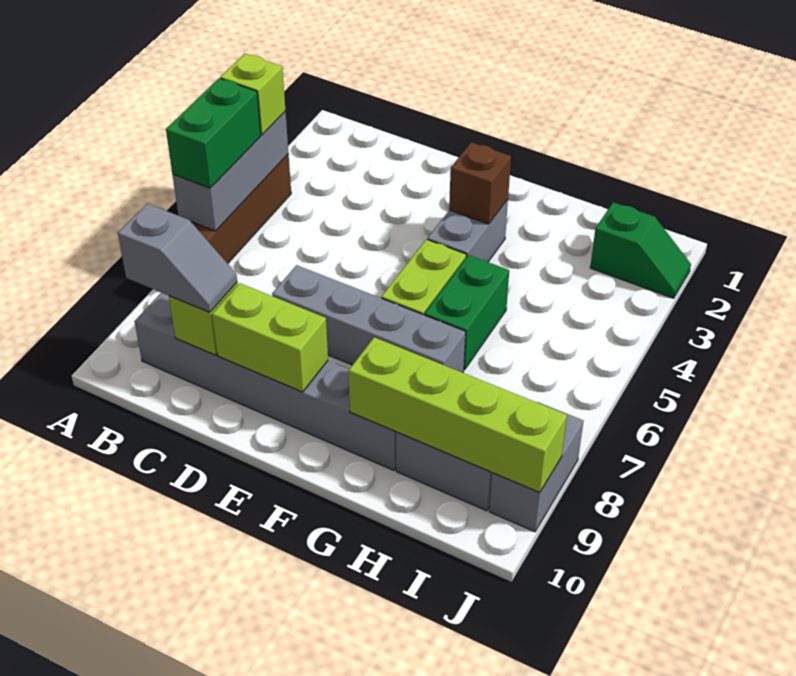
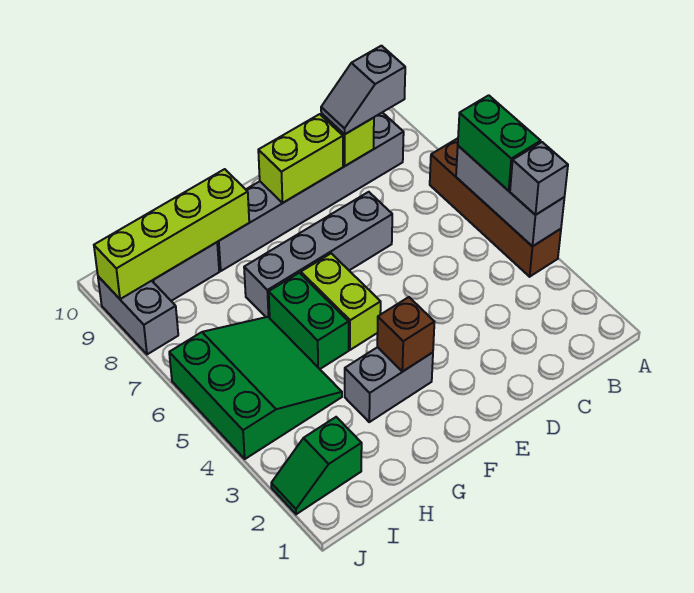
lime 1x1 brick [220,54,285,135] -> grey 1x1 brick [510,142,568,215]
grey 1x2 brick [427,199,508,262] -> grey 1x2 brick turned to [345,347,433,422]
none -> green 3x3 slope [169,317,342,459]

